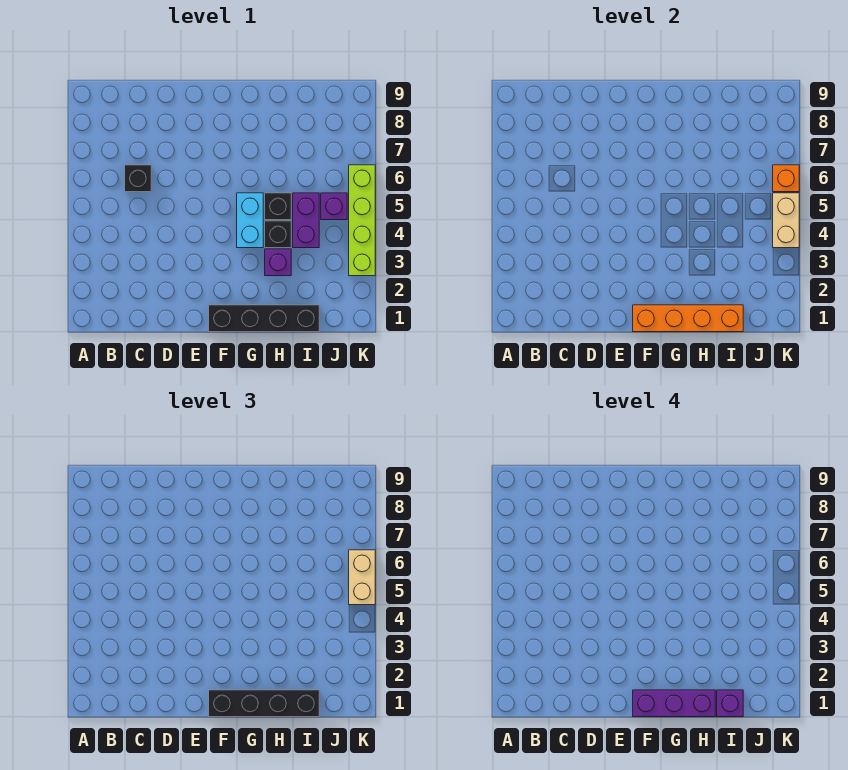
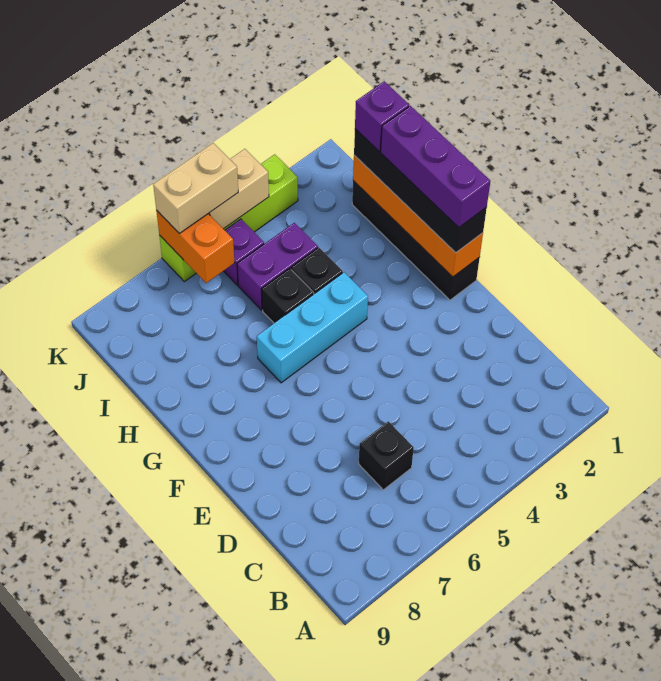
cyan 1x2 brick [237,193,263,248] -> cyan 1x3 brick [257,272,368,383]
purple 1x1 brick [265,249,291,276] -> none
orange 1x1 brick [773,165,799,192] -> orange 1x2 brick [156,210,235,283]

